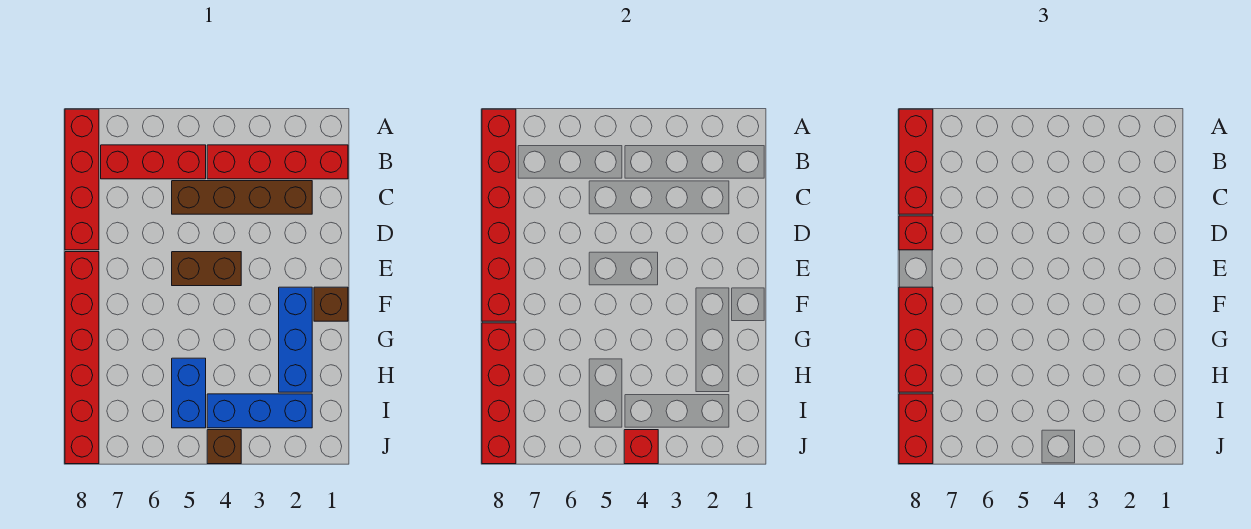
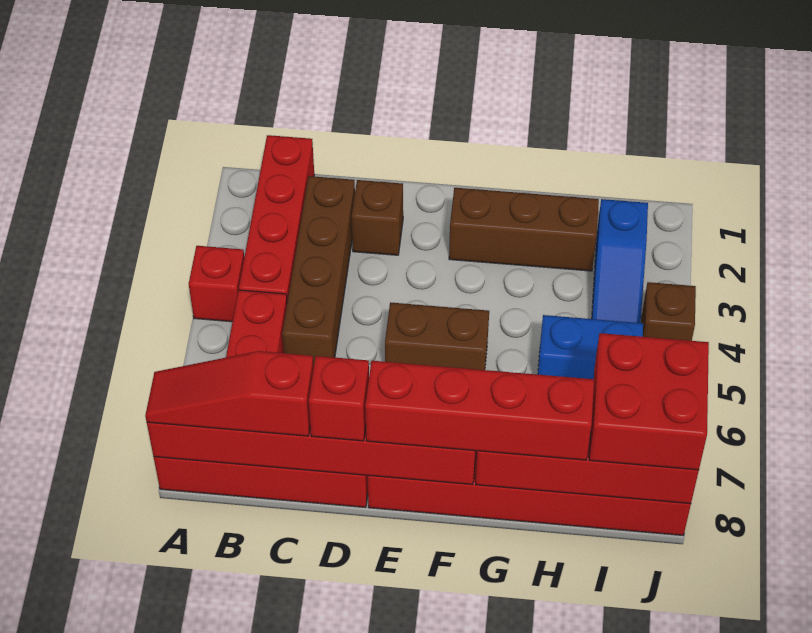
red 1x3 brick [899,109,933,214] -> red 1x3 slope [145,351,314,436]
brown 1x2 brick [172,252,241,286] -> brown 1x2 brick turned to [385,302,489,370]
brown 1x1 brick [314,287,348,321] -> brown 1x1 brick moved to [351,180,403,255]
blue 1x3 brick [279,287,312,392] -> brown 1x3 brick [449,188,599,271]
red 1x3 brick [899,287,933,392] -> red 1x4 brick [365,361,594,460]
blue 1x3 brick [207,394,312,428] -> blue 1x3 slope [592,199,648,323]
red 1x2 brick [899,394,933,464] -> red 2x2 brick [589,333,709,470]
red 1x1 brick [624,430,658,464] -> red 1x1 brick moved to [189,246,244,322]

